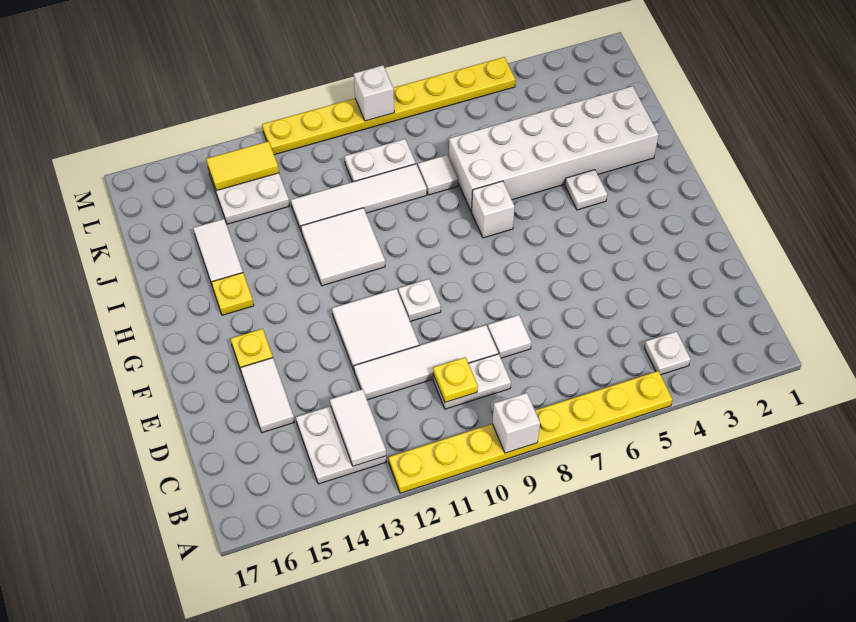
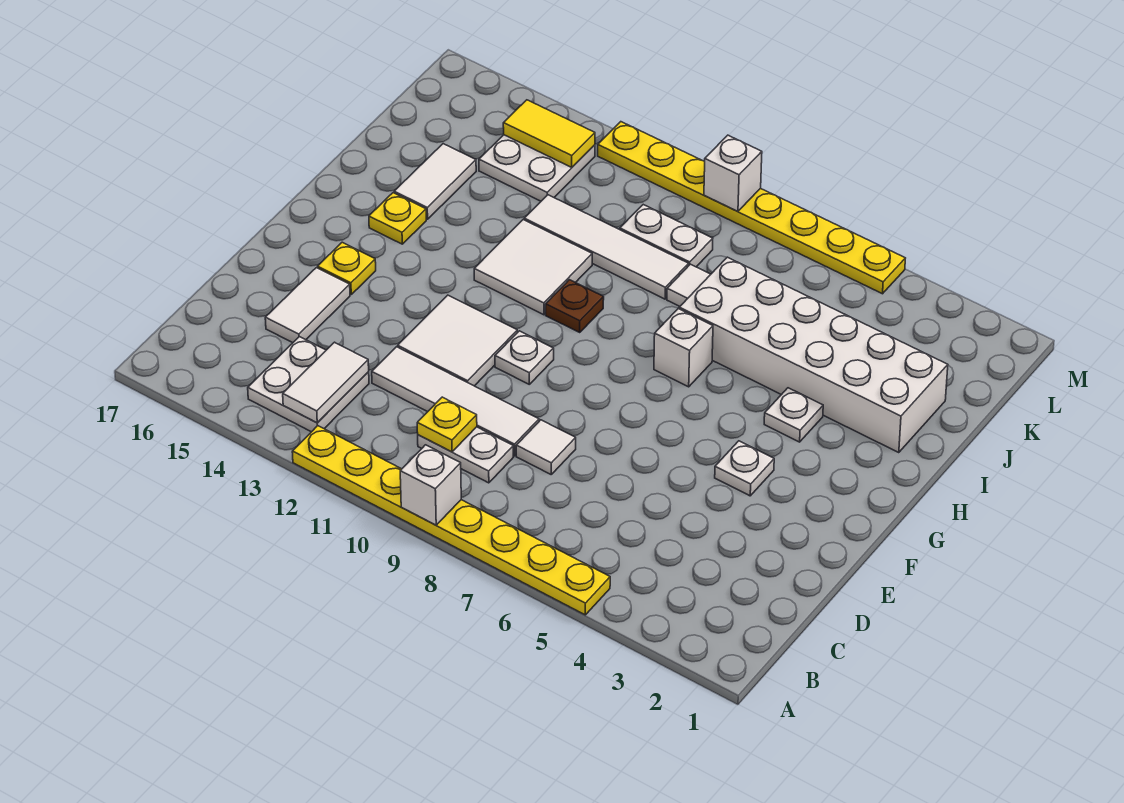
white 1x1 plate [644,332,691,375] -> white 1x1 plate moved to [715,441,774,496]
none -> brown 1x1 plate [546,280,604,332]

